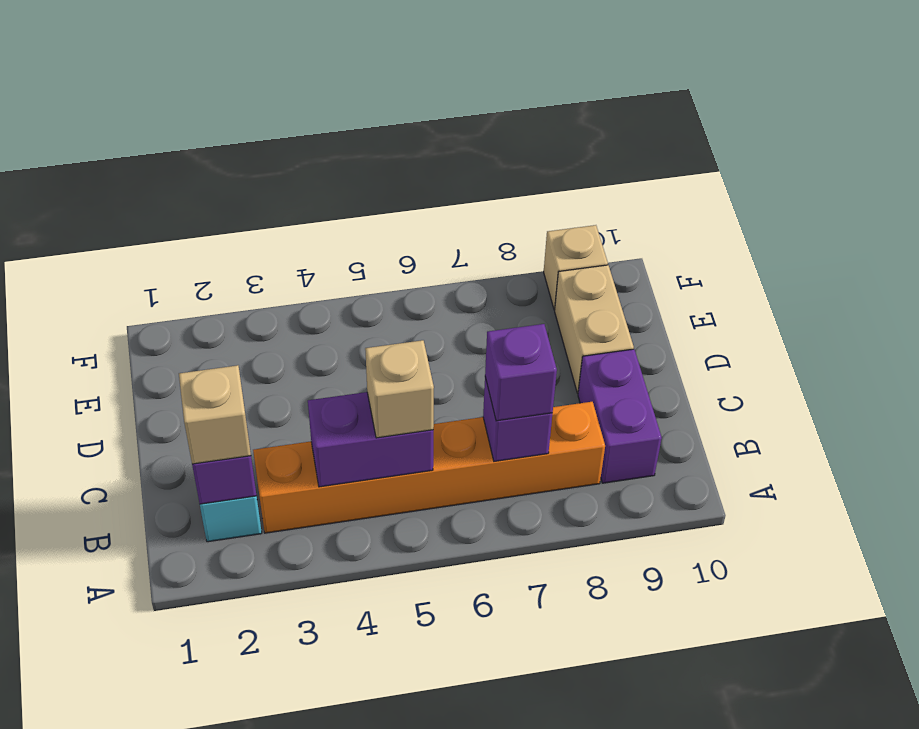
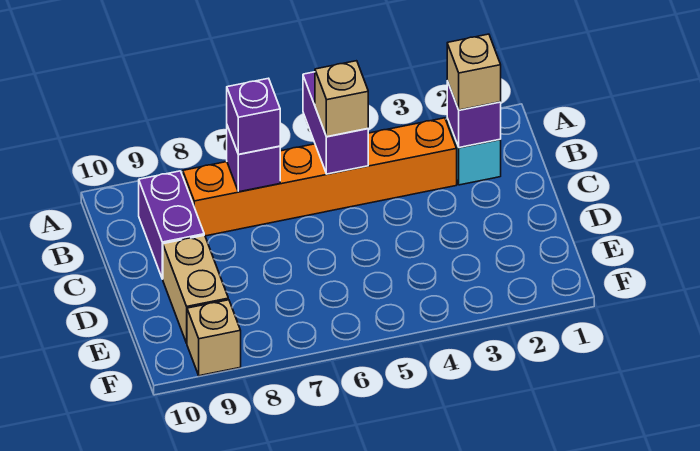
purple 1x2 brick [308,392,433,487] -> purple 1x2 brick turned to [303,72,368,174]

